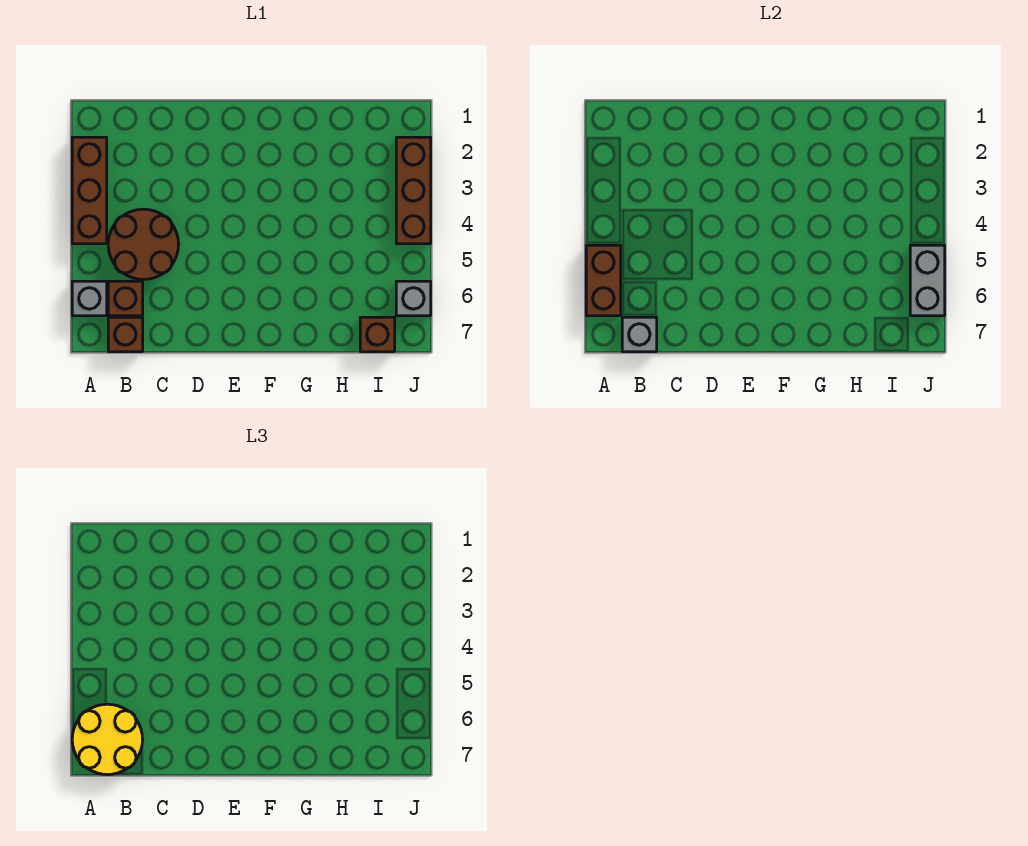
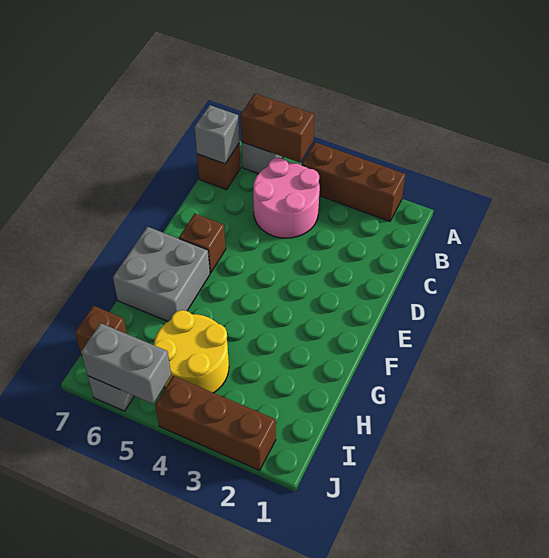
yellow 2x2 round brick [72,704,143,775] -> yellow 2x2 round brick moved to [154,310,229,393]
brown 2x2 round brick [108,209,179,280] -> pink 2x2 round brick [253,158,320,238]
brown 1x1 brick [108,281,143,316] -> brown 1x1 brick moved to [179,214,226,273]
none -> grey 2x2 brick [113,227,210,321]

